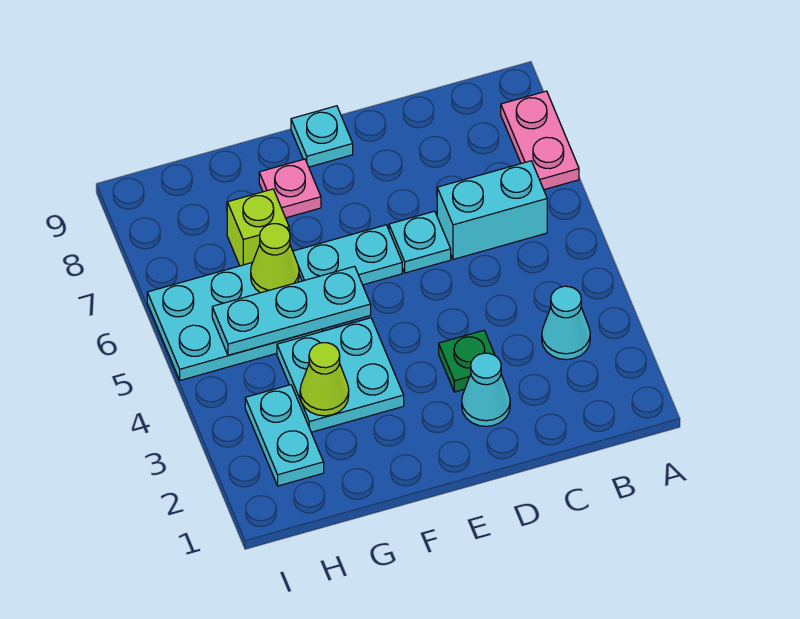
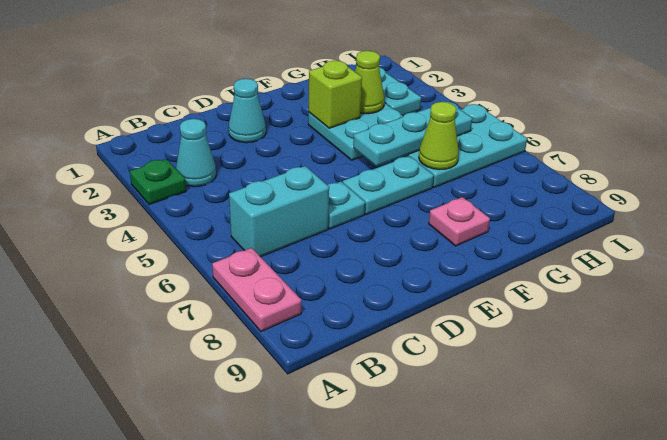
green 1x1 plate [439,330,495,392] -> green 1x1 plate moved to [130,159,186,205]
cyan 1x1 plate [291,106,353,167] -> none
lime 1x1 brick [227,189,289,266] -> lime 1x1 brick moved to [309,61,362,128]

